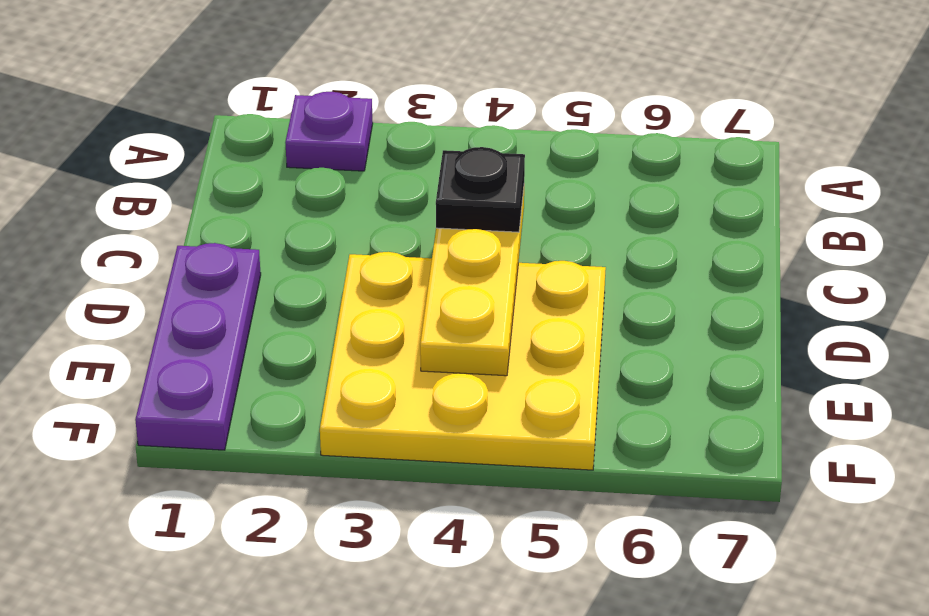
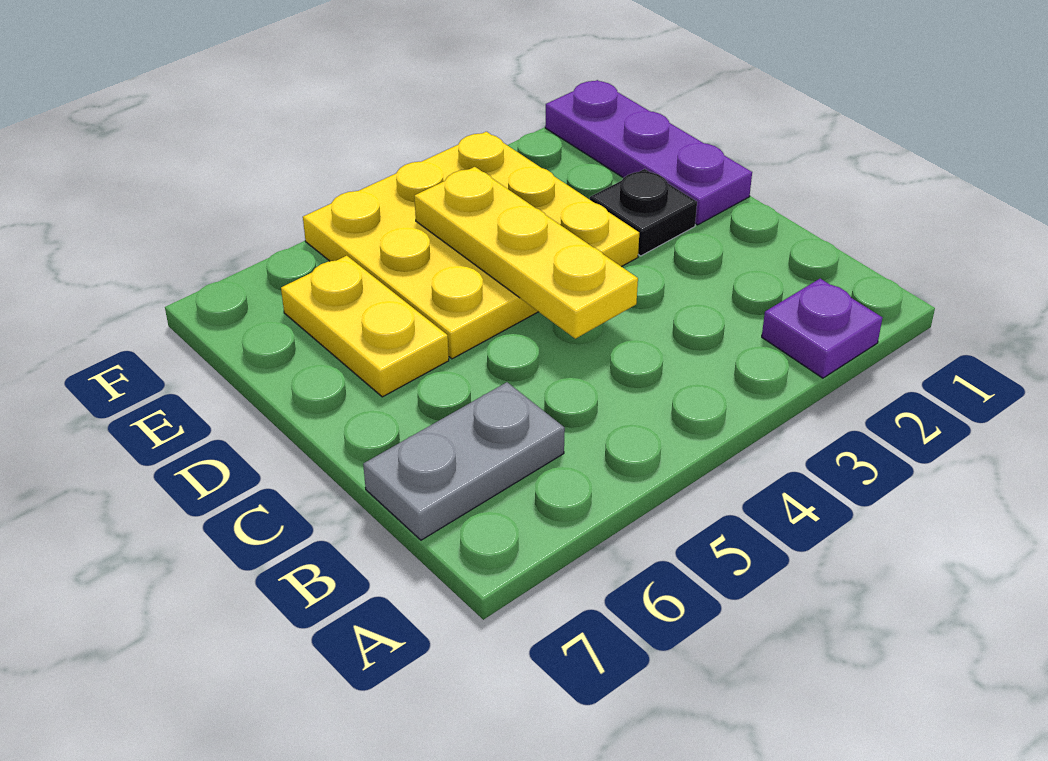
none -> grey 1x2 plate [363,382,565,540]
black 1x1 plate [436,147,525,232] -> black 1x1 plate moved to [590,169,697,256]
none -> yellow 1x2 plate [281,256,449,397]

